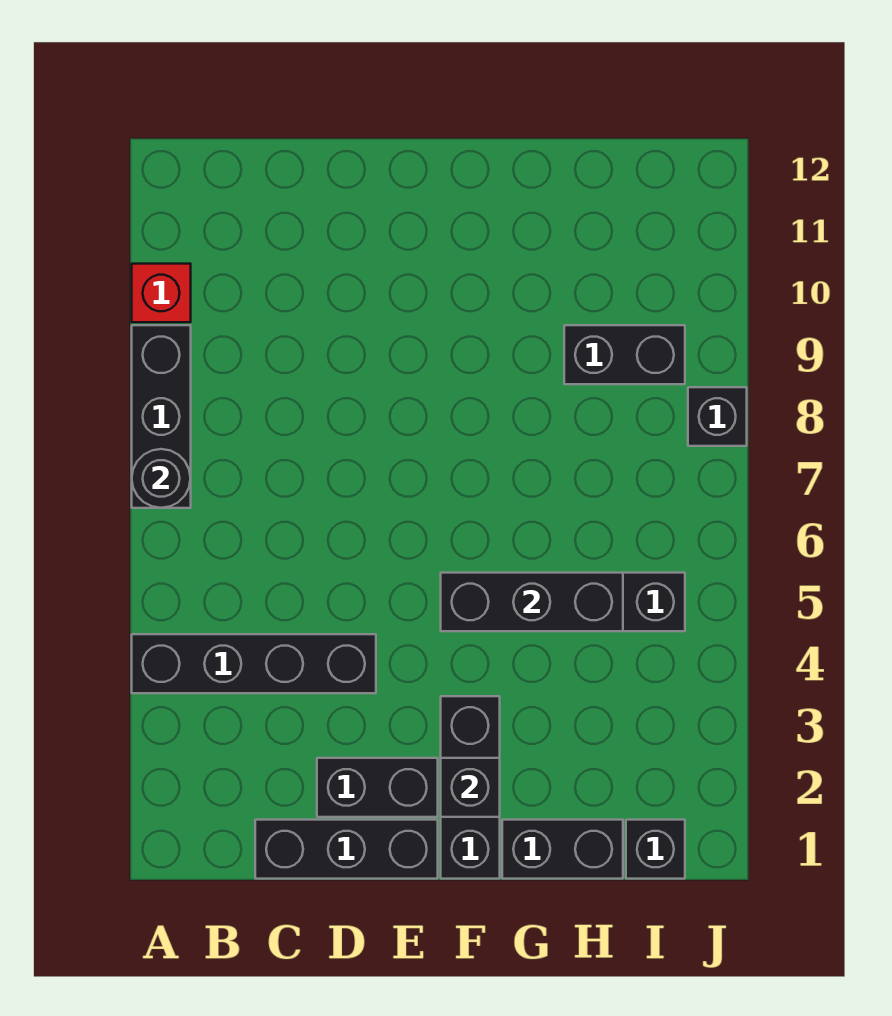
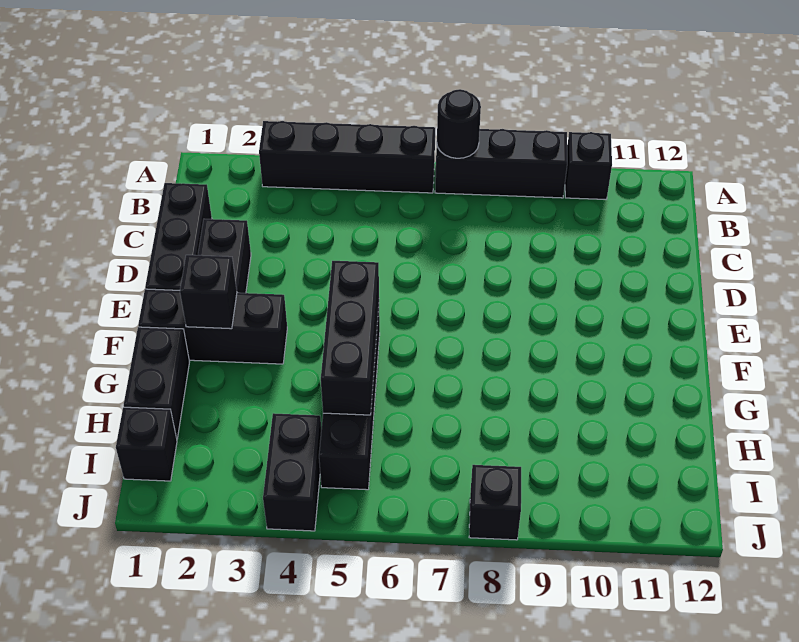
black 1x4 brick [132,634,376,693] -> black 1x4 brick turned to [259,121,435,193]
red 1x1 brick [132,264,191,322] -> black 1x1 brick [565,132,612,199]
black 1x2 brick [564,325,685,384] -> black 1x2 brick moved to [263,413,321,531]

